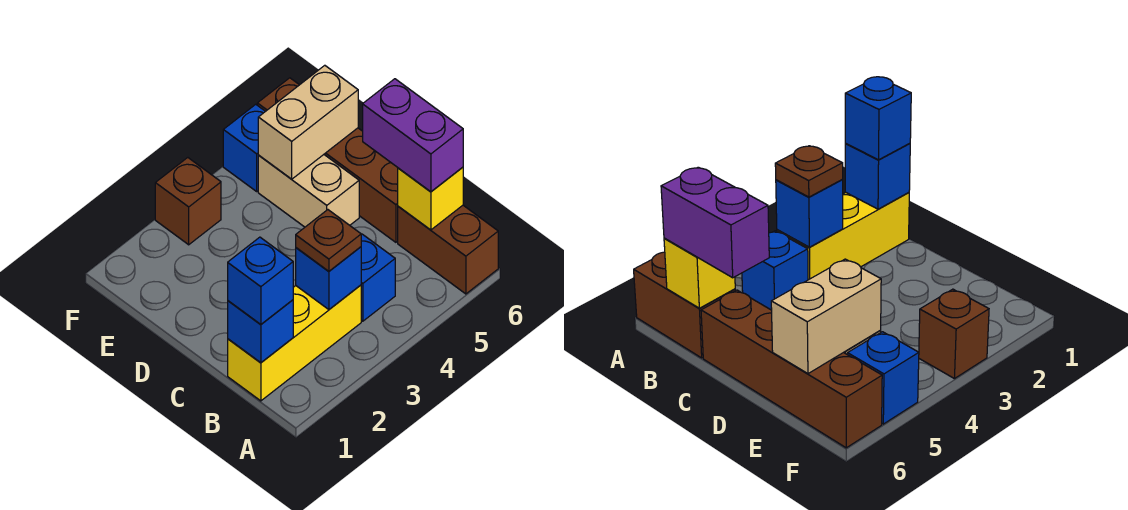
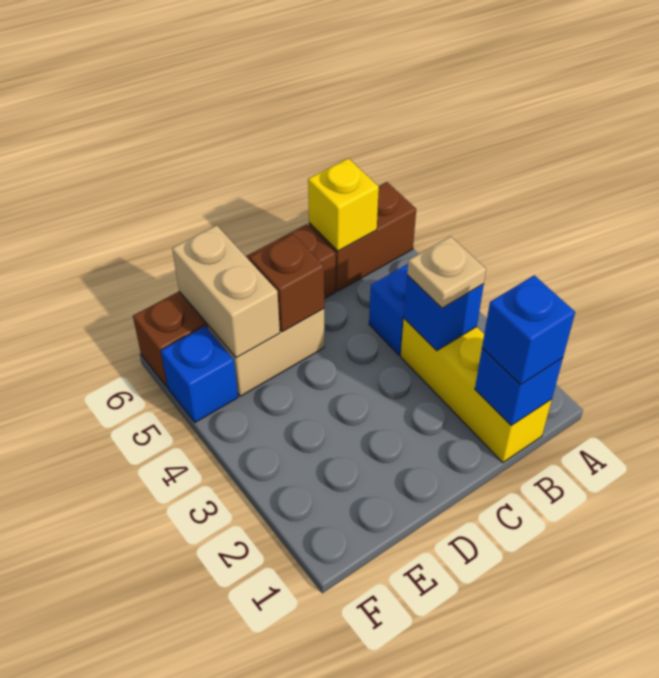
brown 1x1 plate [296,210,361,271] -> tan 1x1 plate [407,236,486,308]
purple 1x2 brick [363,79,463,192] -> none
brown 1x1 brick [155,158,221,245] -> brown 1x1 brick moved to [249,234,324,332]

